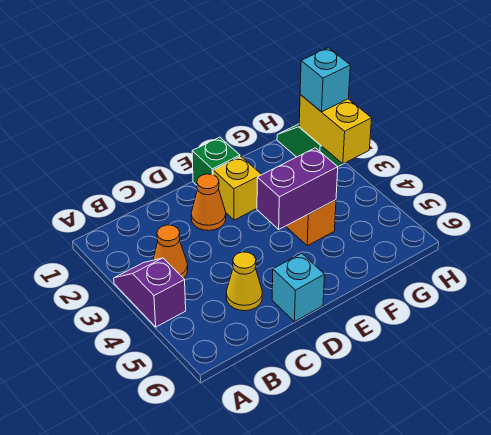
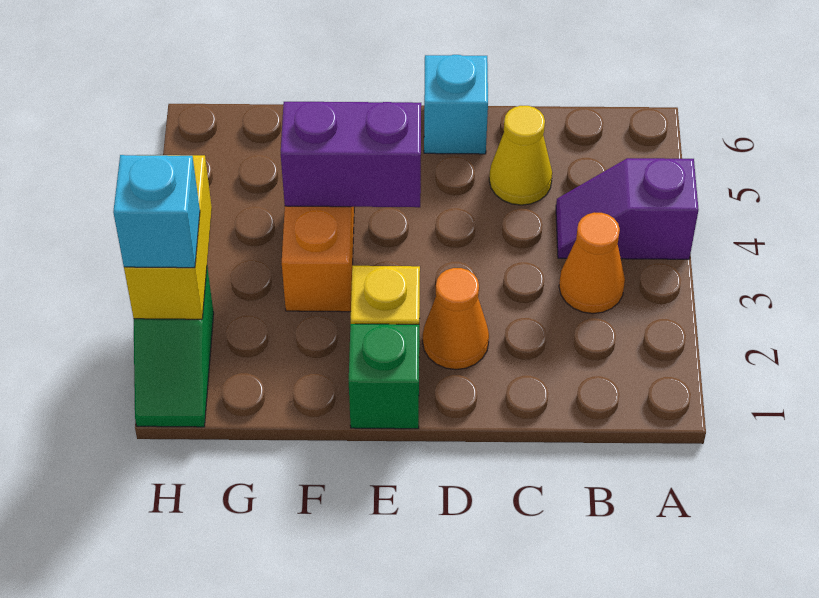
purple 1x2 slope [114,258,186,327] -> purple 1x2 slope turned to [556,158,699,259]

